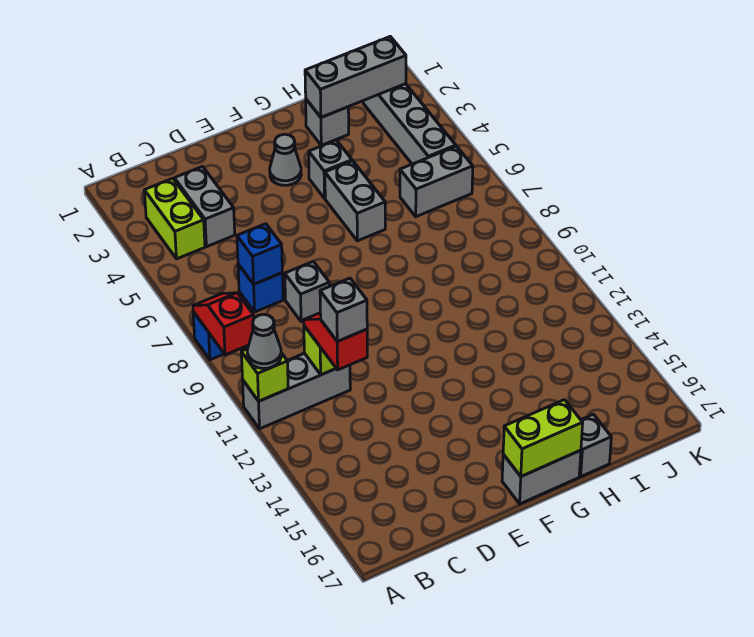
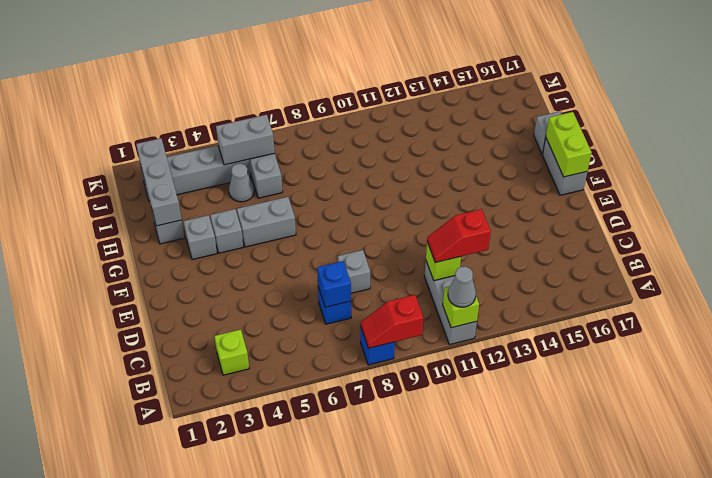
lime 1x2 brick [144,178,205,259] -> lime 1x1 brick [214,329,249,375]
grey 1x2 brick [174,167,235,247] -> grey 1x2 brick moved to [216,115,275,165]
grey 1x1 brick [320,278,367,341] -> grey 1x1 brick moved to [183,215,217,260]
grey 1x1 cone [270,134,301,185] -> grey 1x1 cone moved to [229,164,254,202]

